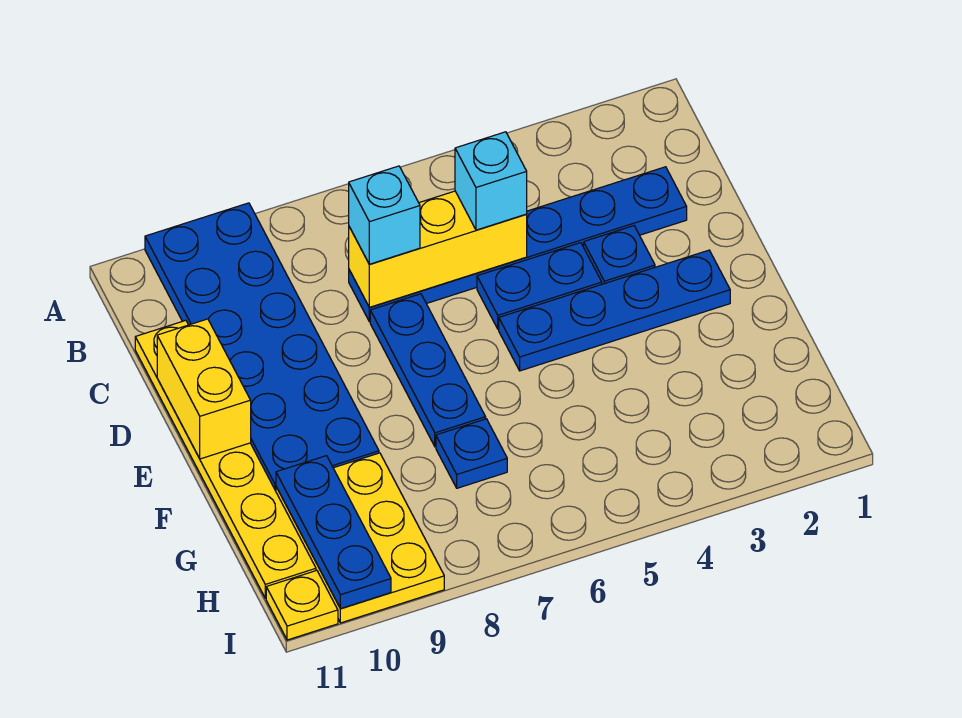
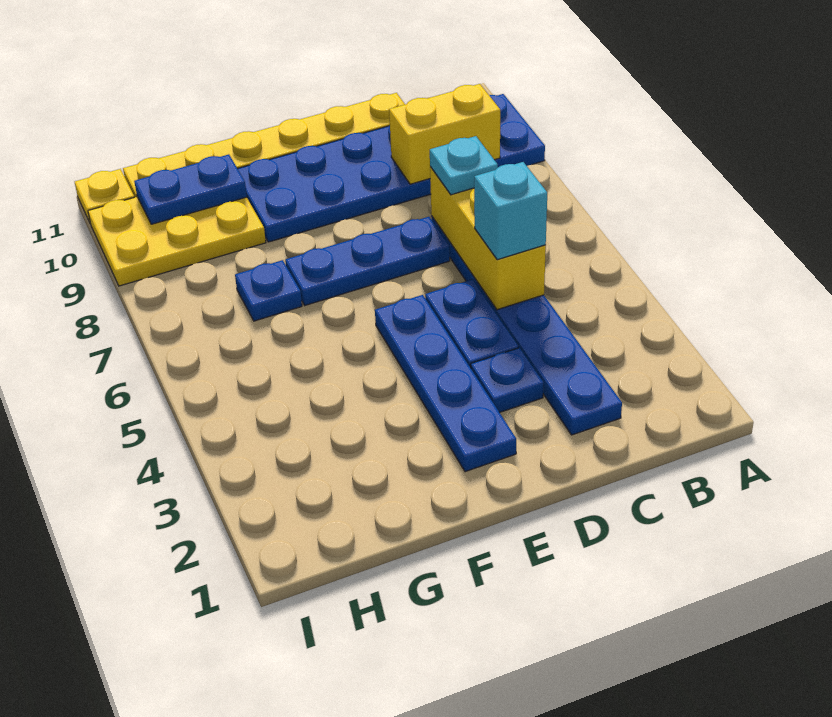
cyan 1x1 brick [349,166,420,264] -> cyan 1x1 plate [430,136,498,195]
yellow 1x2 brick [157,319,251,459] -> yellow 1x2 brick moved to [389,84,500,184]
blue 1x3 plate [276,456,391,609] -> blue 1x2 plate [134,154,247,224]

